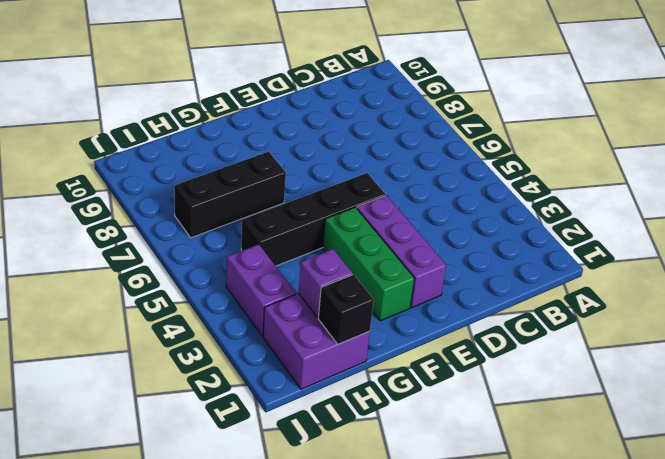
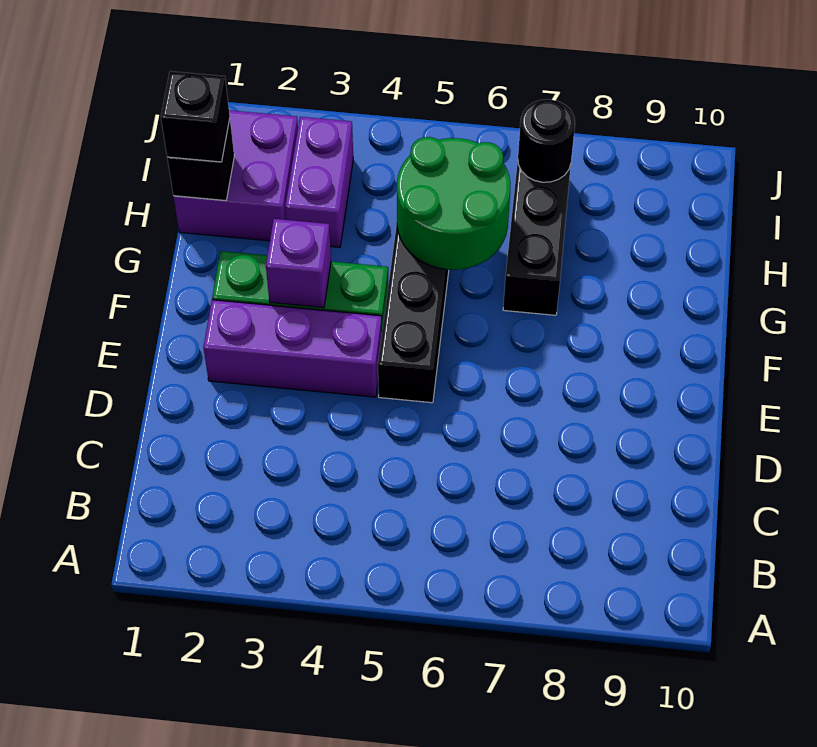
none -> green 2x2 round brick [397,137,511,270]
none -> black 1x1 brick [161,71,230,162]
purple 1x1 brick [299,249,353,318] -> purple 1x1 brick moved to [266,219,331,308]
purple 1x2 brick [226,244,296,336] -> purple 1x2 brick turned to [285,117,353,247]
none -> black 1x1 round brick [518,99,575,182]

